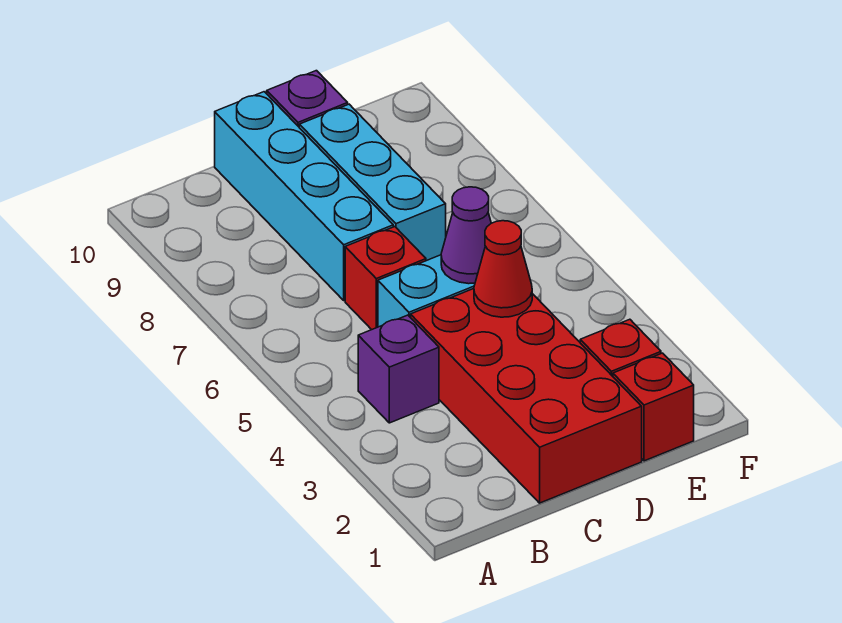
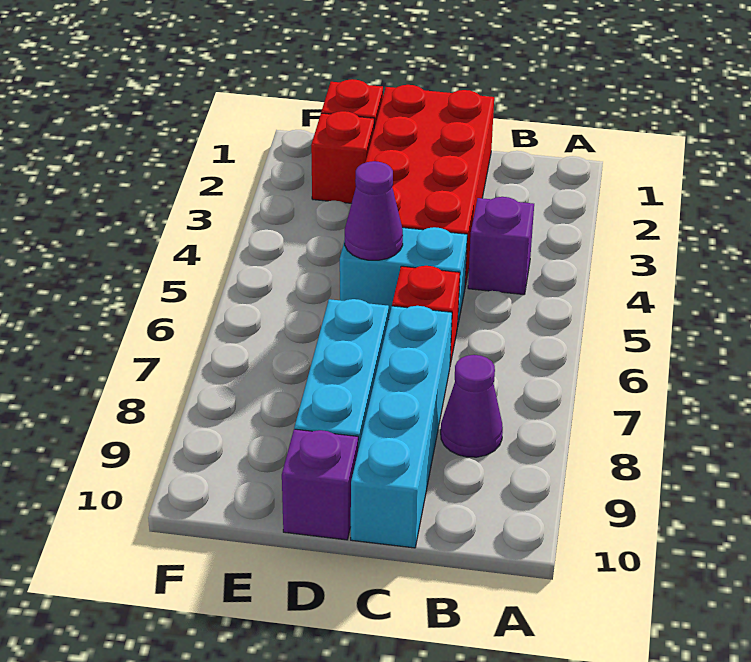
none -> purple 1x1 cone [441,355,503,457]
red 1x1 cone [474,221,532,317] -> none

